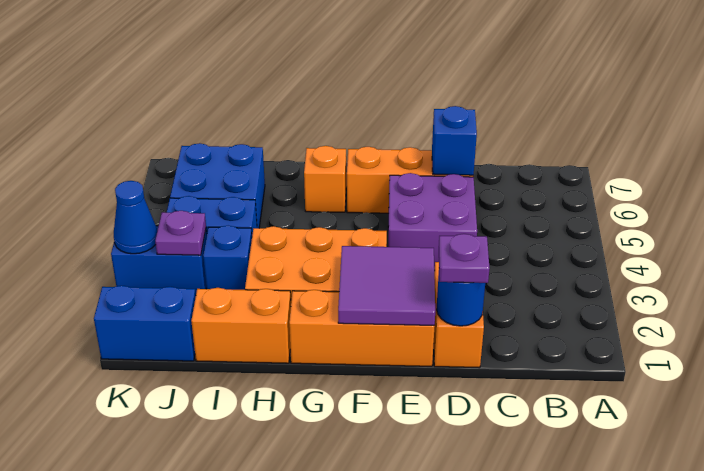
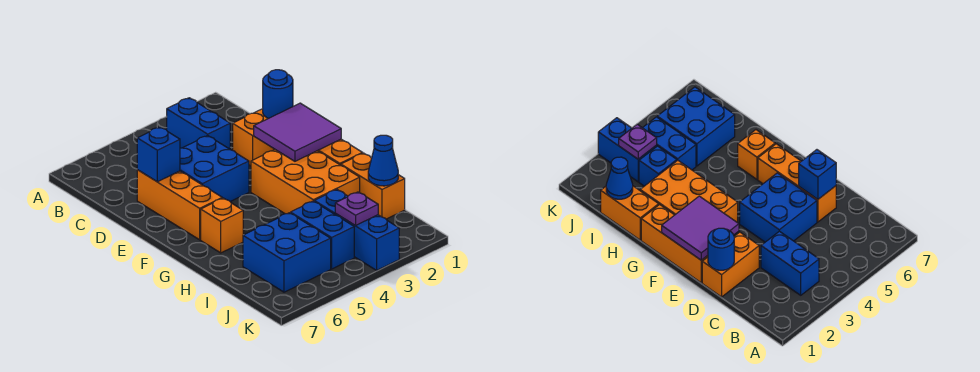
purple 1x1 plate [439,234,489,283] -> none
purple 2x2 brick [388,173,477,270] -> blue 2x2 brick [180,136,249,202]
blue 1x2 brick [94,286,196,361] -> blue 1x2 brick moved to [167,98,230,149]
blue 1x1 cone [114,181,157,254] -> blue 1x1 cone moved to [368,135,398,186]

